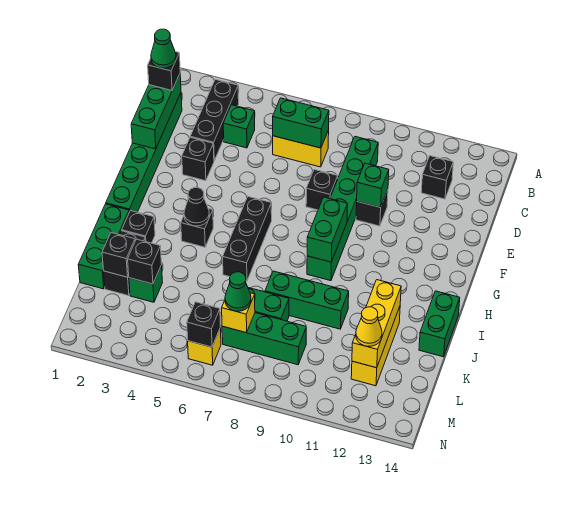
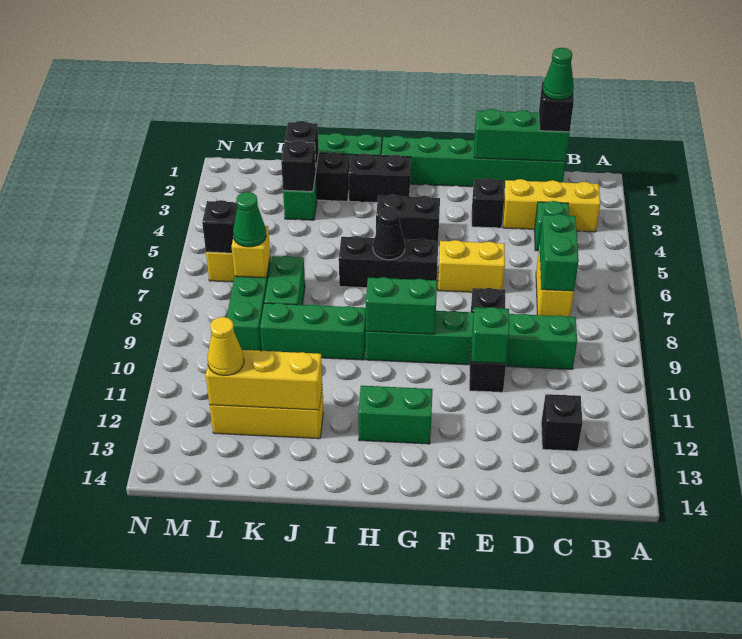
black 1x3 brick [190,79,239,161] -> yellow 1x3 brick [503,179,601,232]
none -> yellow 1x2 brick [438,240,505,292]
black 1x1 brick [181,209,213,247] -> black 1x2 brick [376,195,440,241]
black 1x1 cone [184,187,209,226] -> black 1x1 cone moved to [373,207,405,260]
black 1x1 brick [122,211,155,243] -> black 1x2 brick [349,153,411,203]
green 1x2 brick [419,291,460,357] -> green 1x2 brick moved to [358,386,433,444]
green 1x3 brick [265,271,349,329] -> green 1x3 brick turned to [260,303,366,360]

